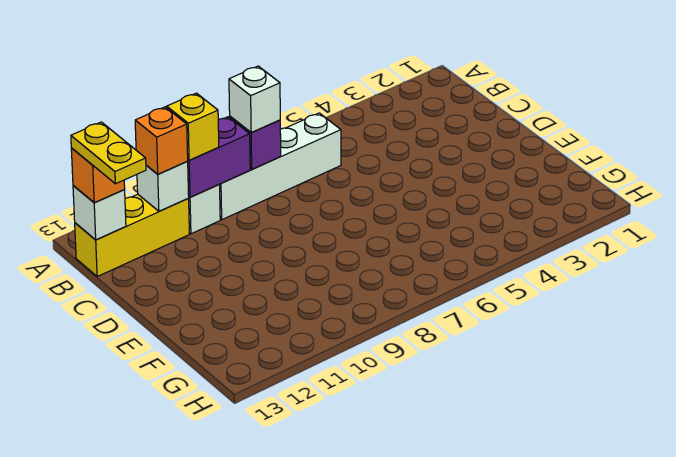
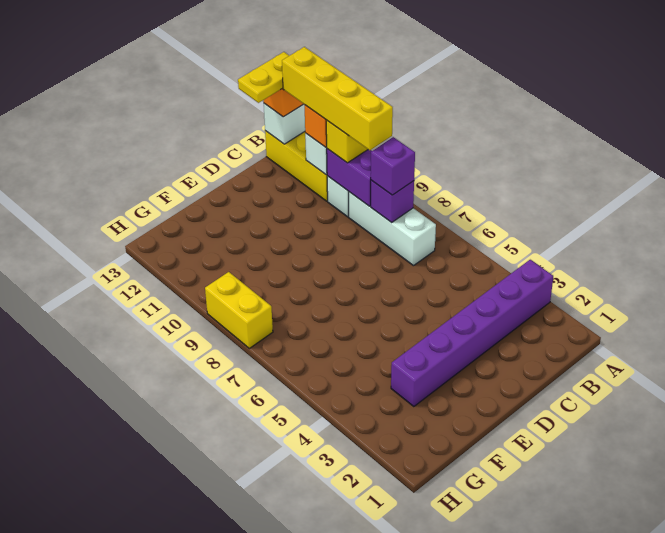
none -> purple 1x6 brick [391,260,553,407]
white 1x4 brick [219,113,341,220] -> white 1x3 brick [349,192,436,266]
white 1x1 brick [229,66,280,133] -> purple 1x1 brick [371,137,415,195]
none -> yellow 1x4 brick [282,47,393,150]
none -> yellow 1x2 brick [205,272,273,348]

